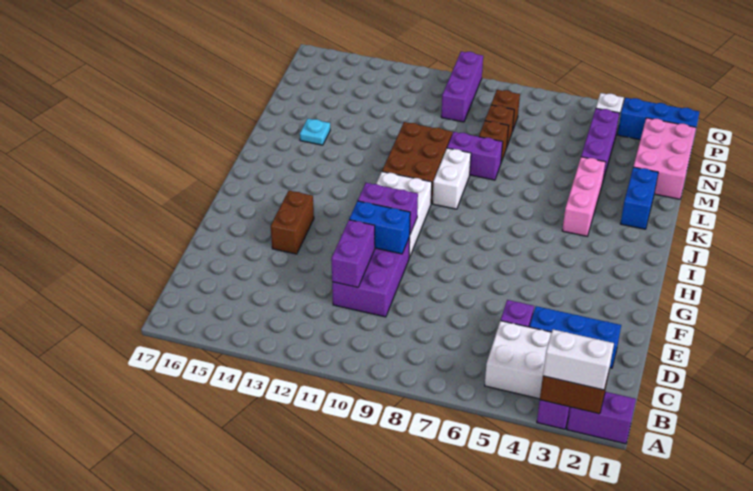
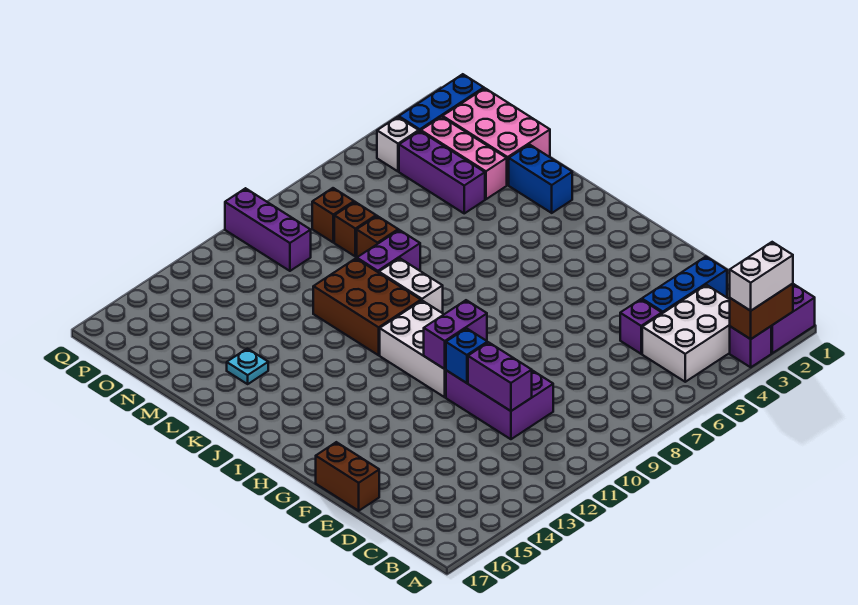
blue 1x2 brick [349,201,410,254] -> blue 1x1 brick [446,328,488,383]
brown 1x2 brick [271,191,314,254] -> brown 1x2 brick moved to [316,442,379,511]
pink 1x3 brick [562,157,606,236] -> pink 1x3 brick moved to [421,117,507,199]

